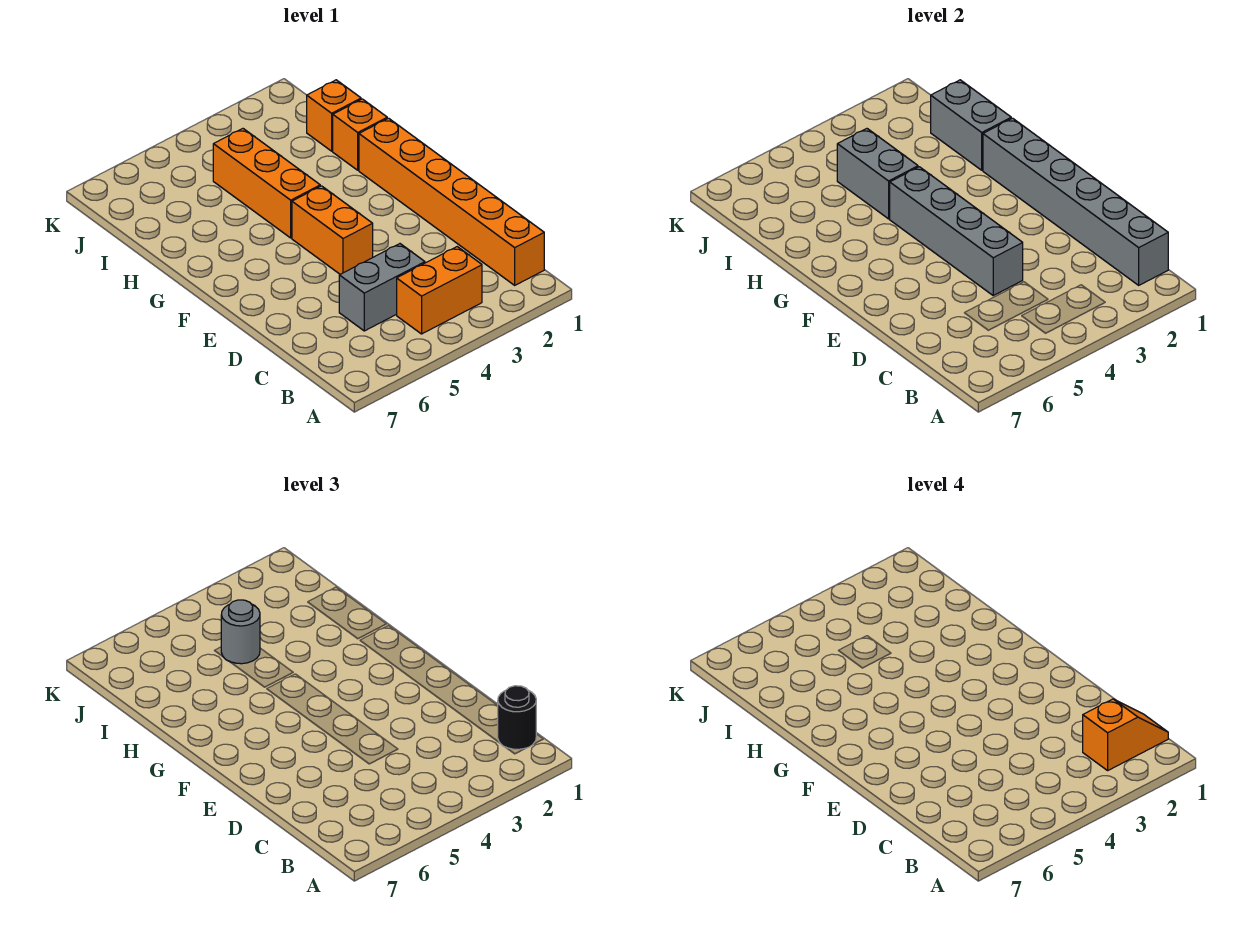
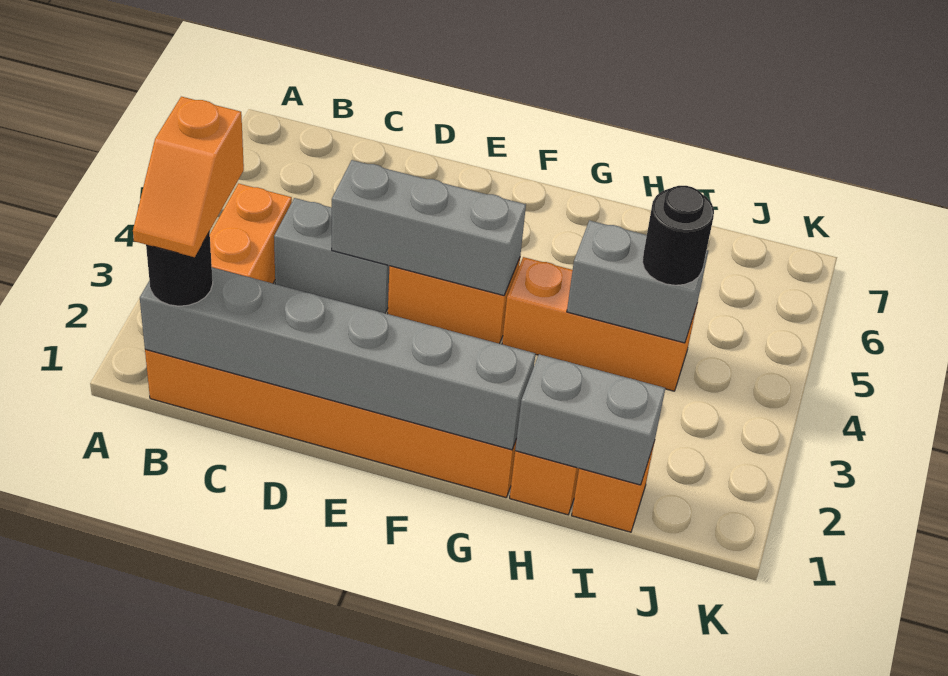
grey 1x2 brick [339,244,425,331] -> grey 1x2 brick turned to [274,198,389,313]
grey 1x4 brick [889,167,1023,295] -> grey 1x3 brick [332,160,526,296]
grey 1x1 round brick [221,600,260,664] -> black 1x1 round brick [642,186,714,285]

